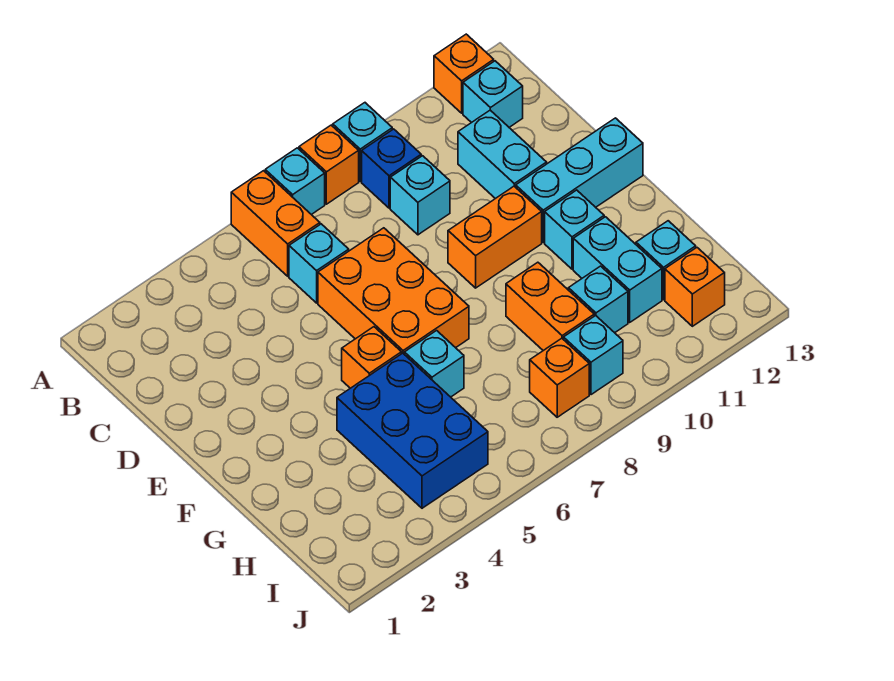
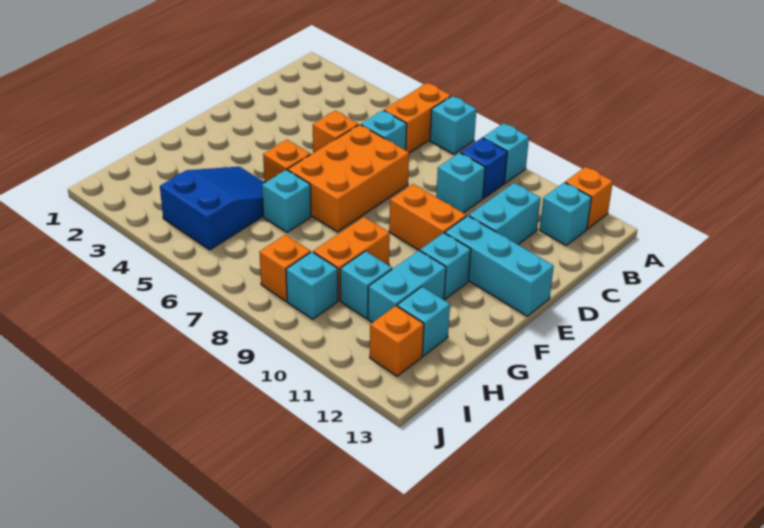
orange 1x1 brick [299,125,359,204] -> orange 1x1 brick moved to [313,111,359,153]
blue 2x3 brick [337,353,488,508] -> blue 2x3 slope [160,167,265,250]

